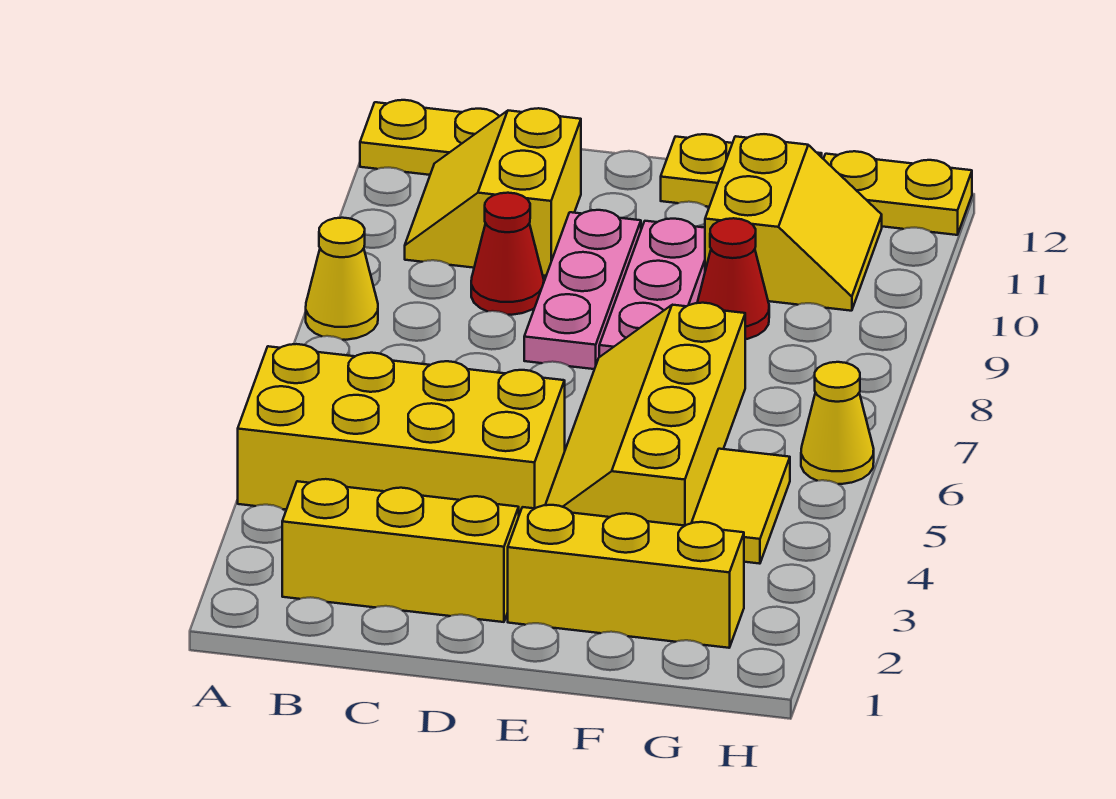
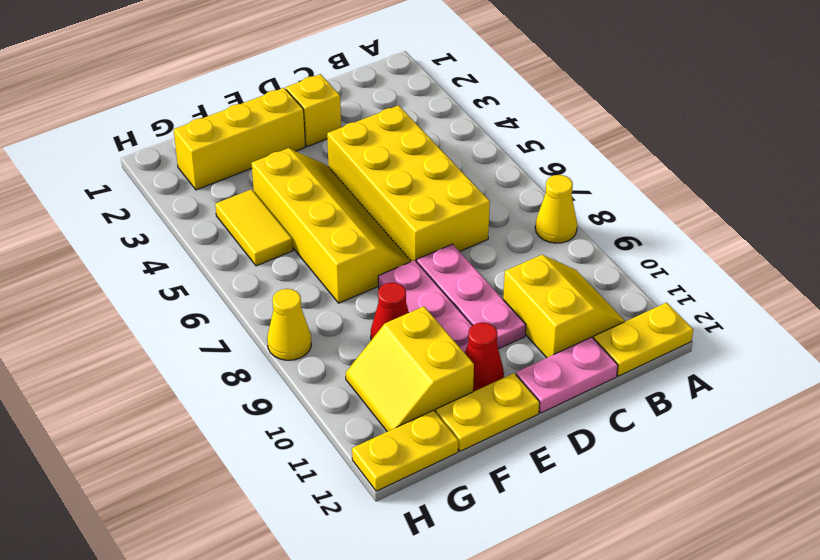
yellow 2x4 brick [238,344,565,515] -> yellow 2x4 brick turned to [327,105,490,262]
yellow 1x3 brick [282,479,519,622] -> yellow 1x1 brick [286,74,341,147]
red 1x1 cone [471,193,544,315] -> red 1x1 cone moved to [465,323,504,392]
none -> pink 1x2 plate [516,337,618,413]
yellow 1x1 cone [801,362,874,484] -> yellow 1x1 cone moved to [267,289,311,360]

